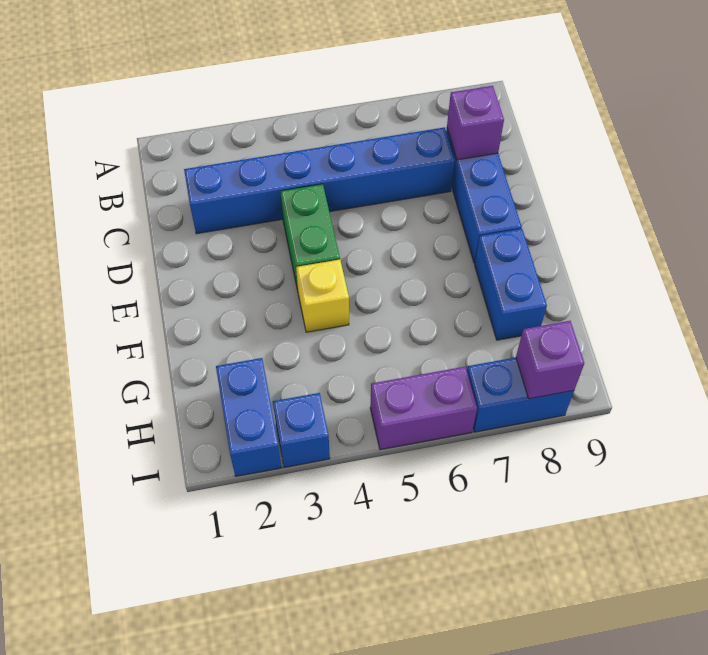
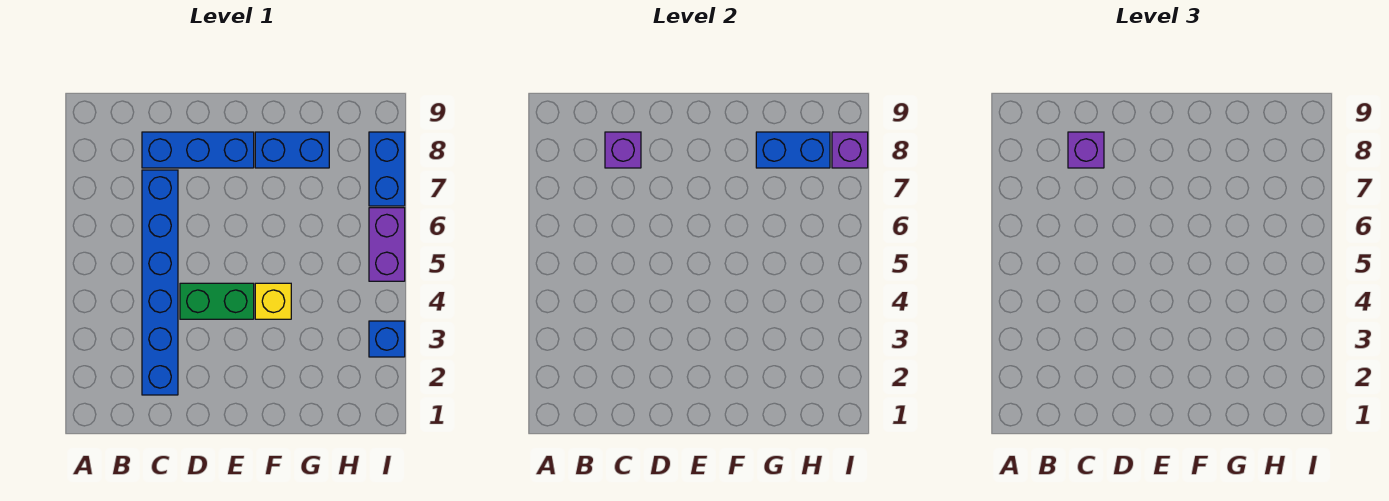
none -> purple 1x1 brick [1068,132,1104,168]
blue 1x2 brick [216,358,282,476] -> blue 1x2 brick moved to [756,132,830,168]

